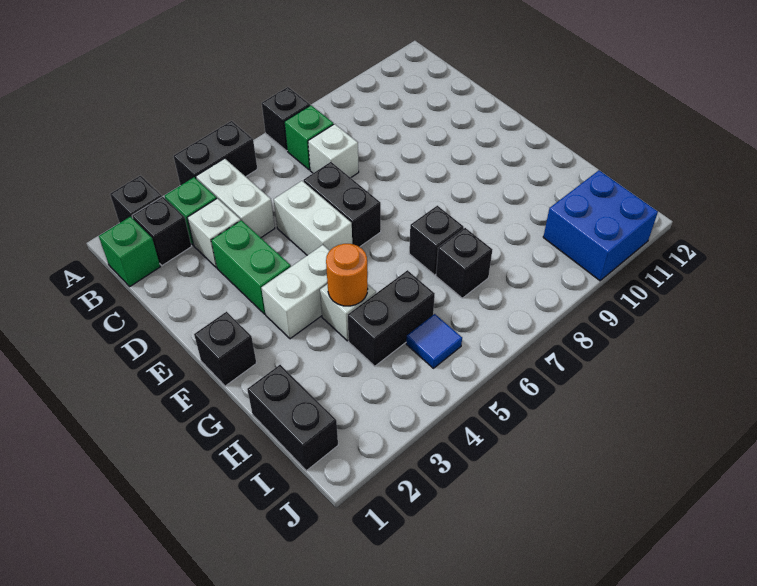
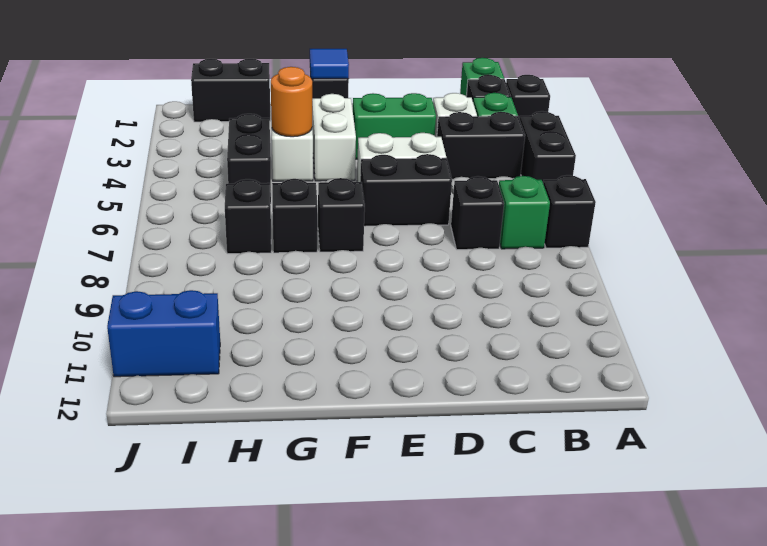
white 1x2 brick [196,158,275,238] -> black 1x2 brick [437,112,525,179]
white 1x1 brick [308,124,359,178] -> black 1x1 brick [451,176,504,250]
none -> black 1x1 brick [318,178,365,252]
blue 1x1 tile [406,314,462,368] -> blue 1x1 tile moved to [310,49,349,79]
blue 2x2 brick [543,170,658,281] -> blue 1x2 brick [107,290,220,377]

